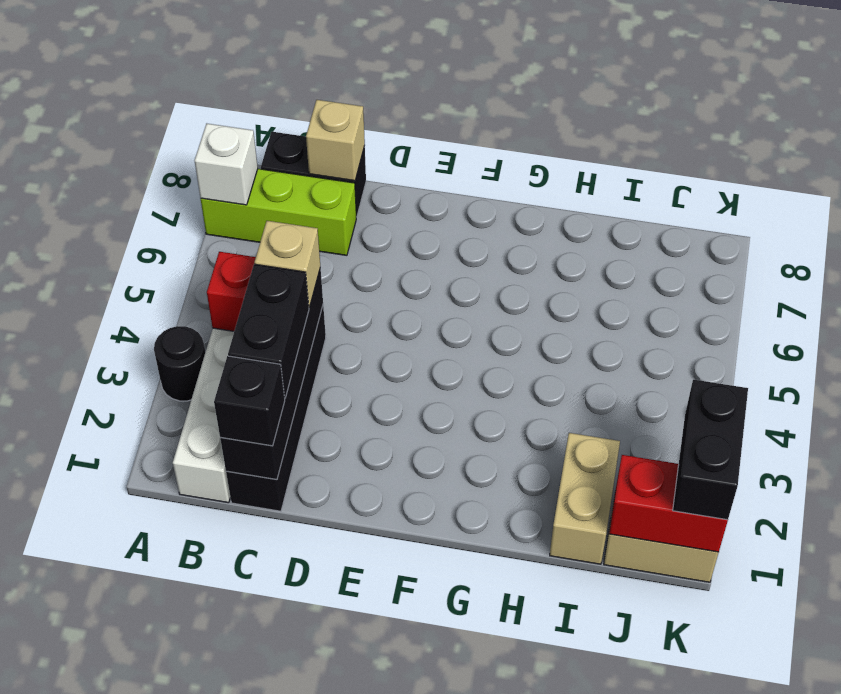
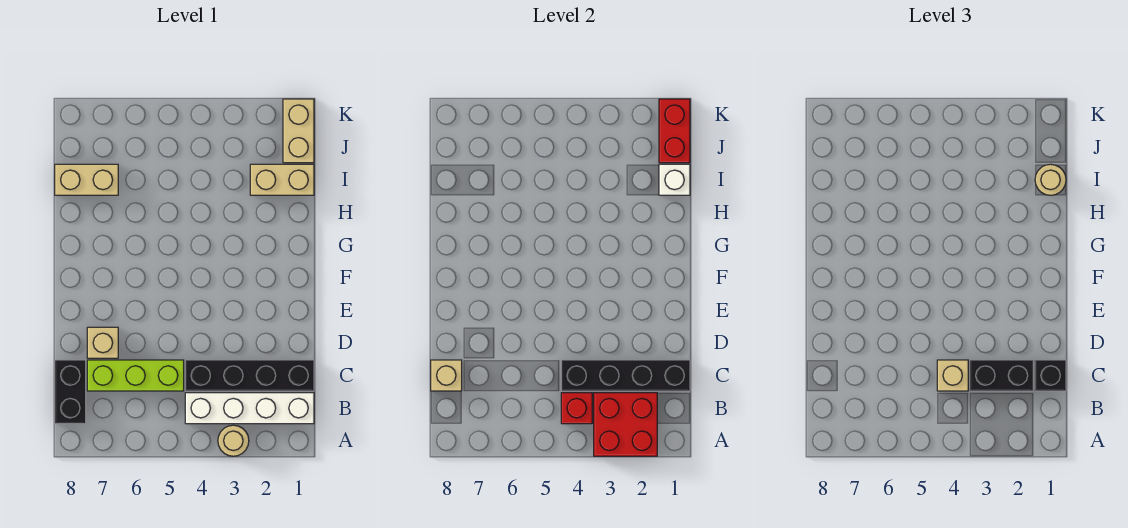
none -> red 2x2 brick [594,393,657,456]
black 1x1 round brick [154,326,205,401] -> tan 1x1 round brick [218,425,249,456]
lime 1x3 brick [201,169,356,255] -> lime 1x3 brick turned to [87,360,184,391]
white 1x1 brick [194,124,258,205] -> white 1x1 brick moved to [659,164,690,195]
none -> tan 1x1 brick [87,327,118,358]
none -> tan 1x1 round brick [1035,164,1066,195]
none -> tan 1x2 brick [55,164,118,195]
black 1x2 brick [673,380,748,520] -> none

